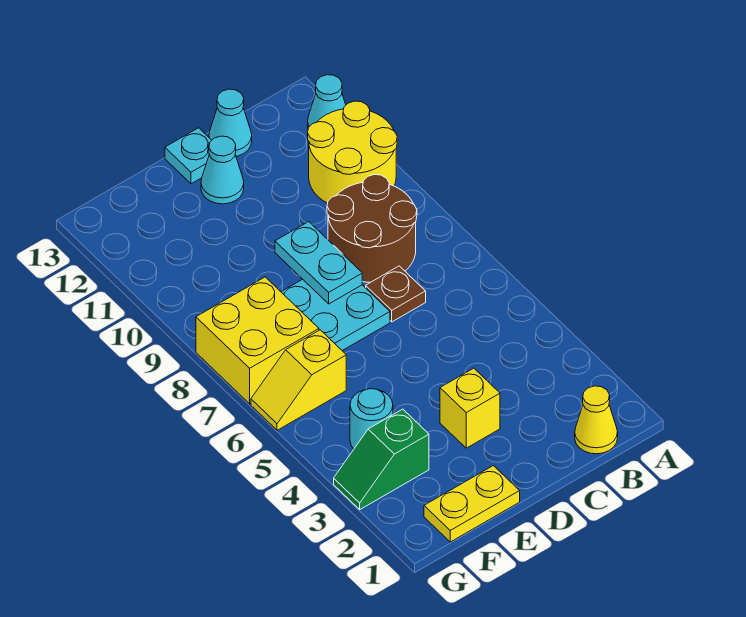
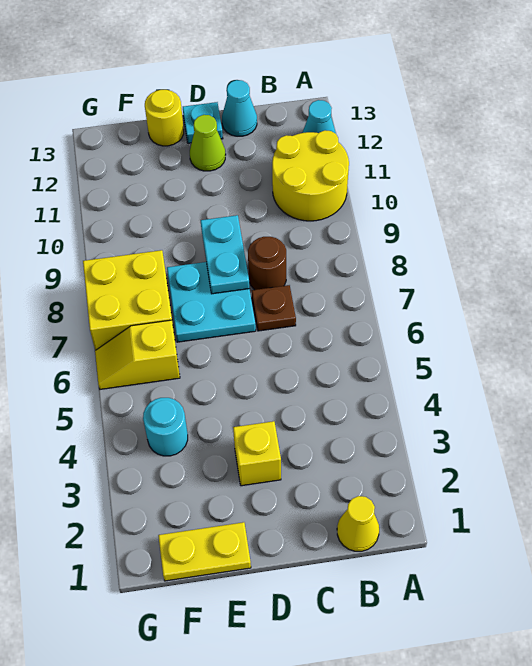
brown 2x2 round brick [327,175,417,282] -> brown 1x1 round brick [248,237,286,290]
cyan 1x1 cone [201,136,244,204] -> lime 1x1 cone [190,115,226,171]
none -> yellow 1x1 round brick [145,90,184,146]
green 1x2 slope [334,409,429,509] -> none

